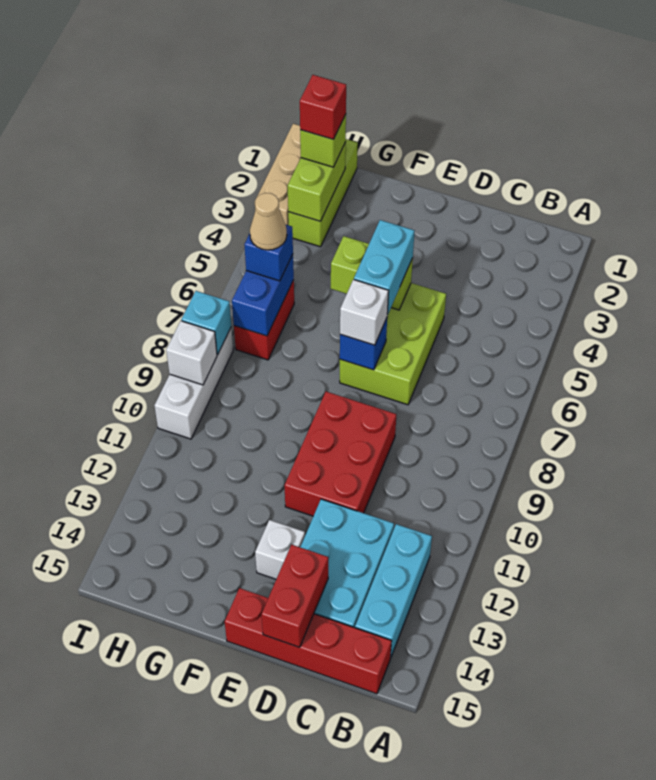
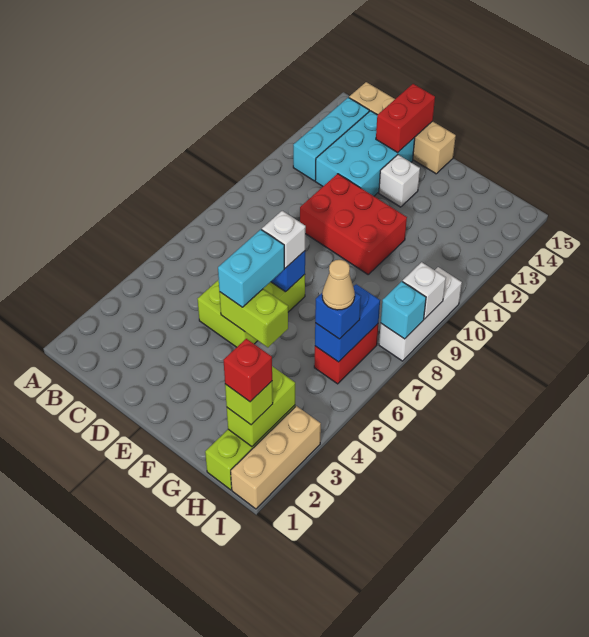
red 1x4 brick [225,588,391,694] -> tan 1x4 brick [349,82,456,174]
red 2x3 brick [284,392,396,516] -> red 2x3 brick turned to [300,174,407,274]

